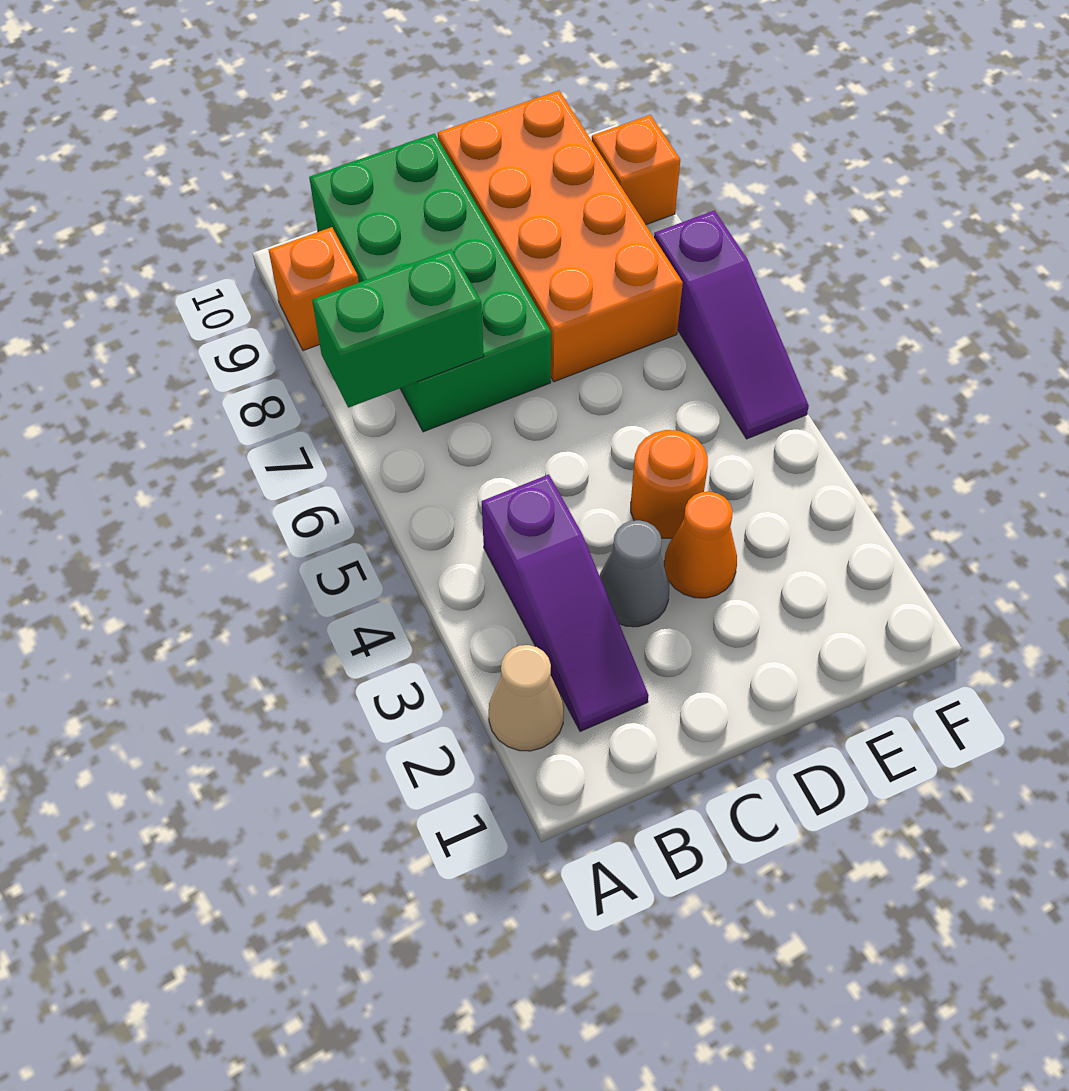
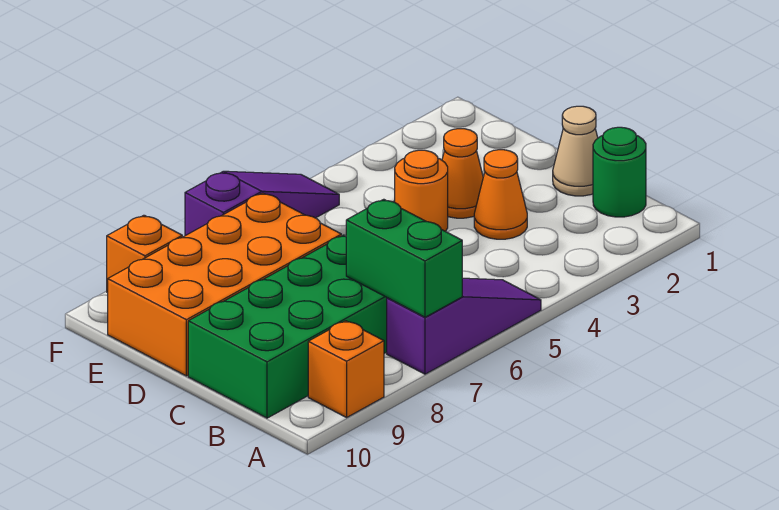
tan 1x1 cone [489,645,564,751] -> tan 1x1 cone moved to [553,106,598,196]
none -> green 1x1 round brick [593,127,646,217]
purple 1x3 slope [482,475,649,731] -> purple 1x3 slope moved to [387,278,541,374]
grey 1x1 cone [599,520,669,627] -> orange 1x1 cone [474,150,527,239]

